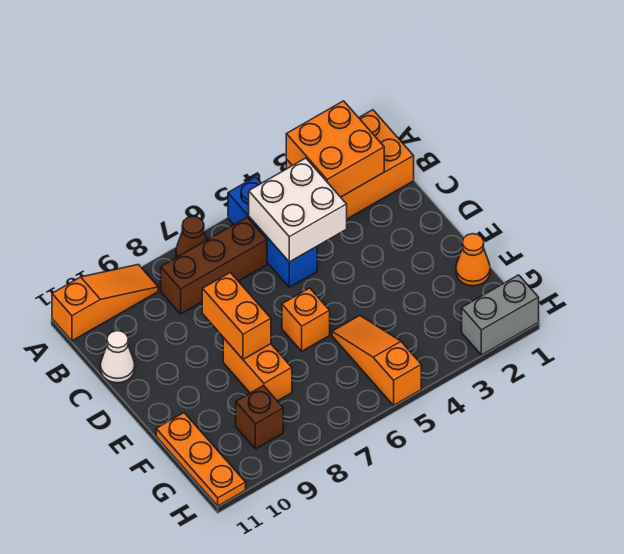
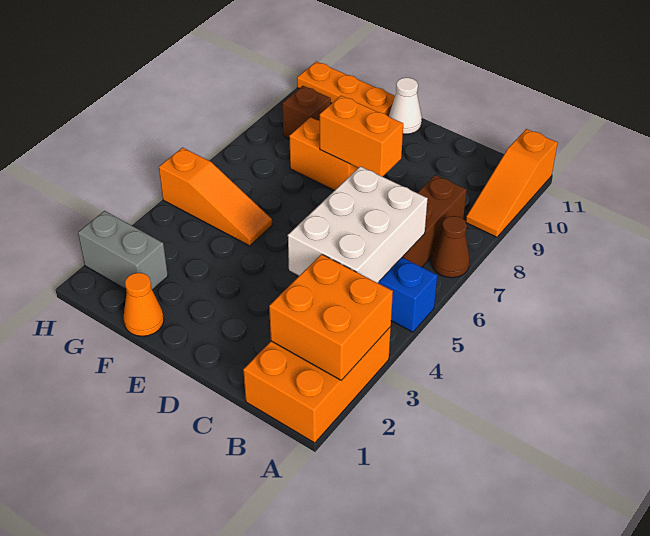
white 2x2 brick [249,158,347,262] -> white 2x3 brick [288,166,428,283]
white 1x1 cone [100,331,135,383] -> white 1x1 cone moved to [389,78,422,134]
orange 1x1 brick [282,288,330,351] -> none
grey 1x2 brick [462,275,539,355] -> grey 1x2 brick turned to [78,211,168,290]

